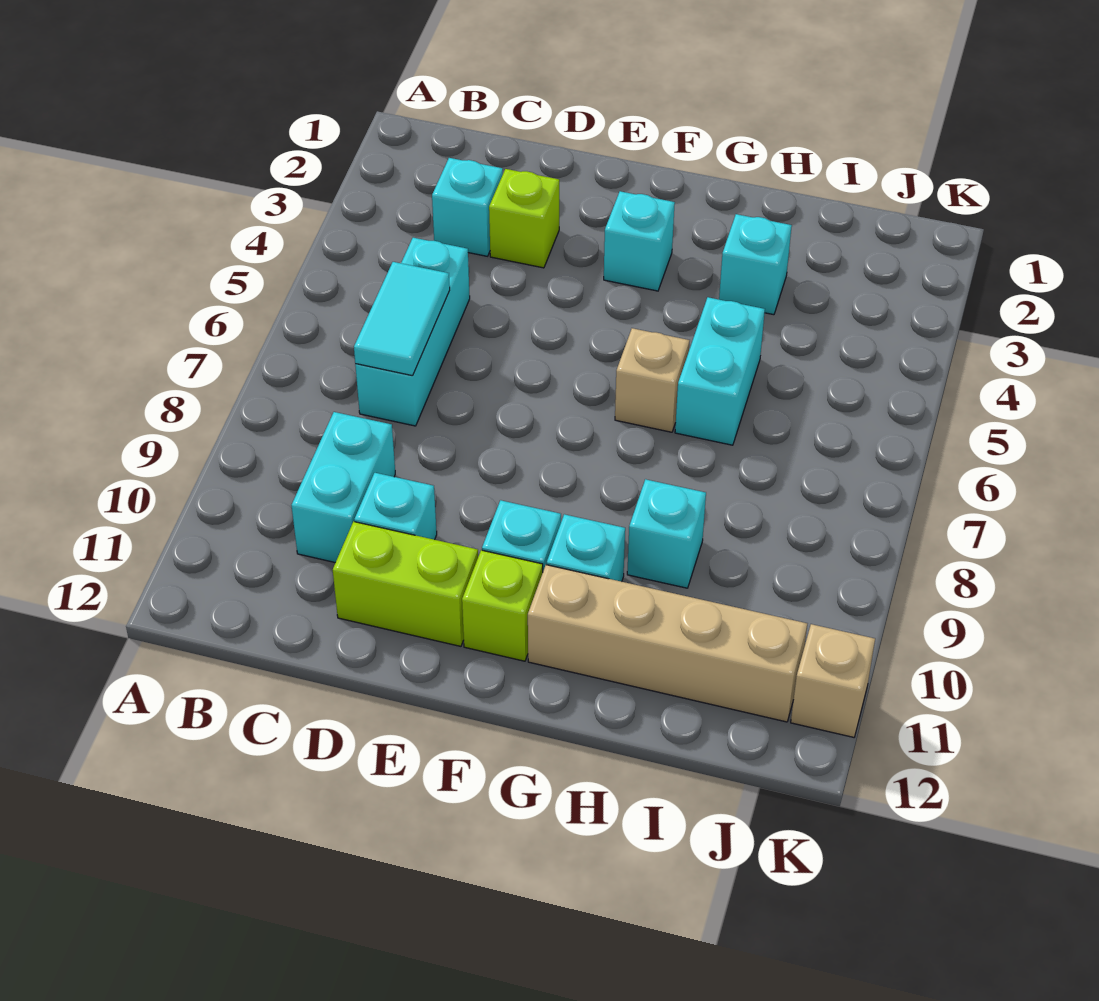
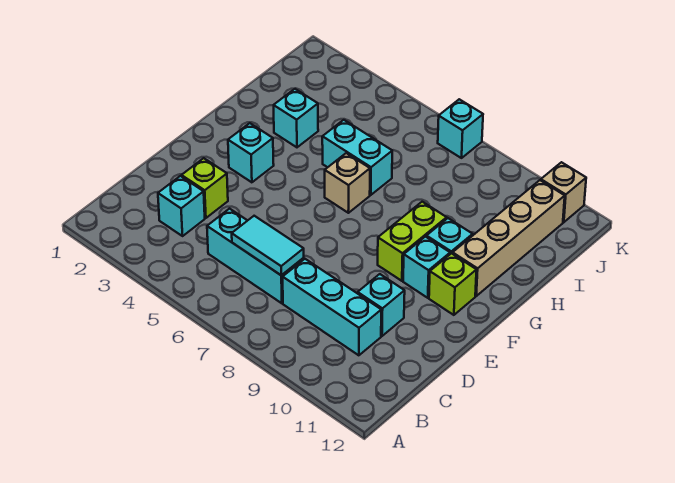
cyan 1x2 brick [291,412,395,563] -> cyan 1x3 brick [283,259,381,355]
lime 1x2 brick [333,522,478,646] -> lime 1x2 brick moved to [378,202,447,281]
cyan 1x1 brick [627,479,706,588] -> cyan 1x1 brick moved to [438,99,483,158]

